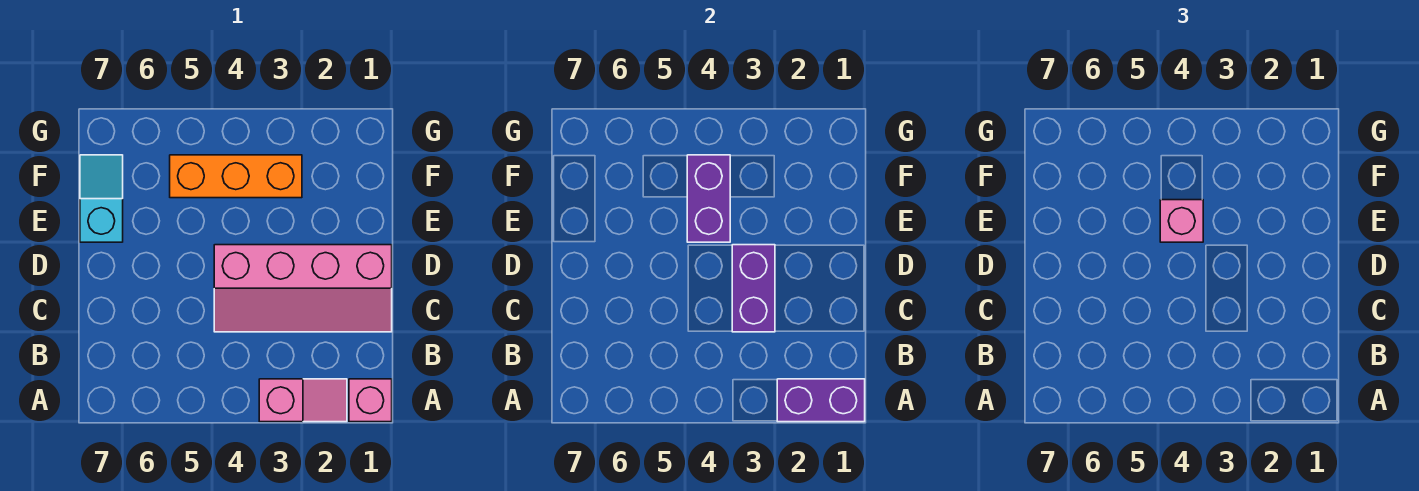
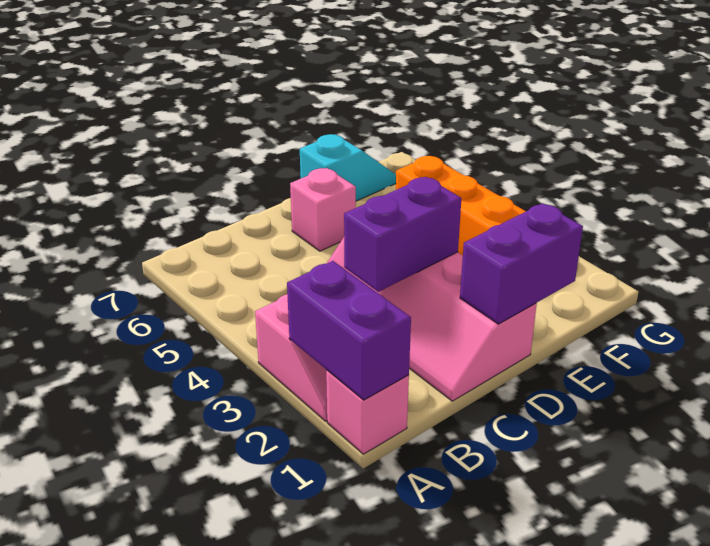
purple 1x2 brick [687,155,730,242] -> purple 1x2 brick moved to [460,203,583,324]
pink 1x1 brick [1160,200,1203,242] -> pink 1x1 brick moved to [290,168,356,251]

